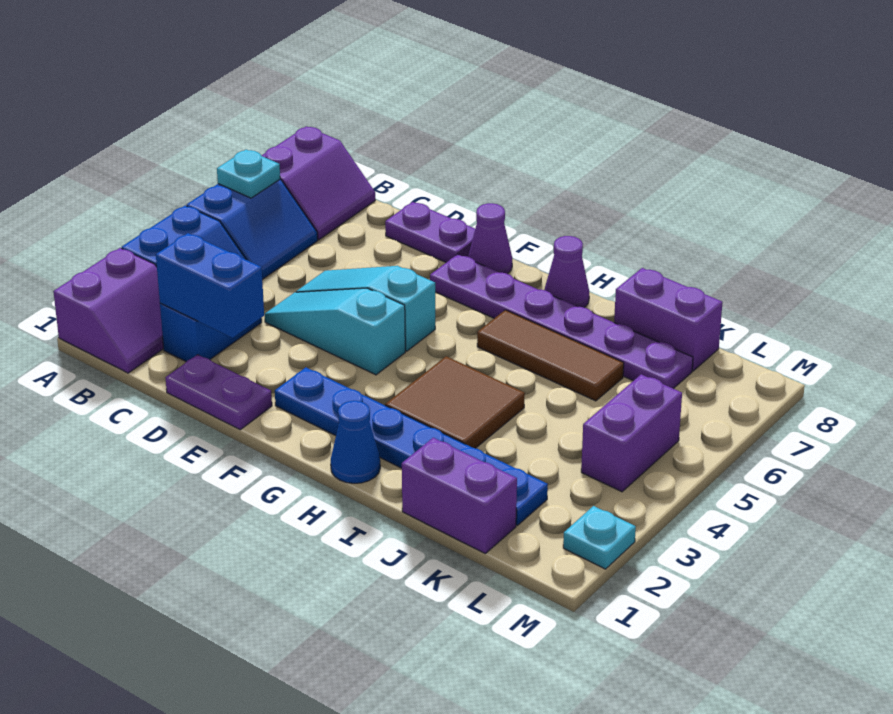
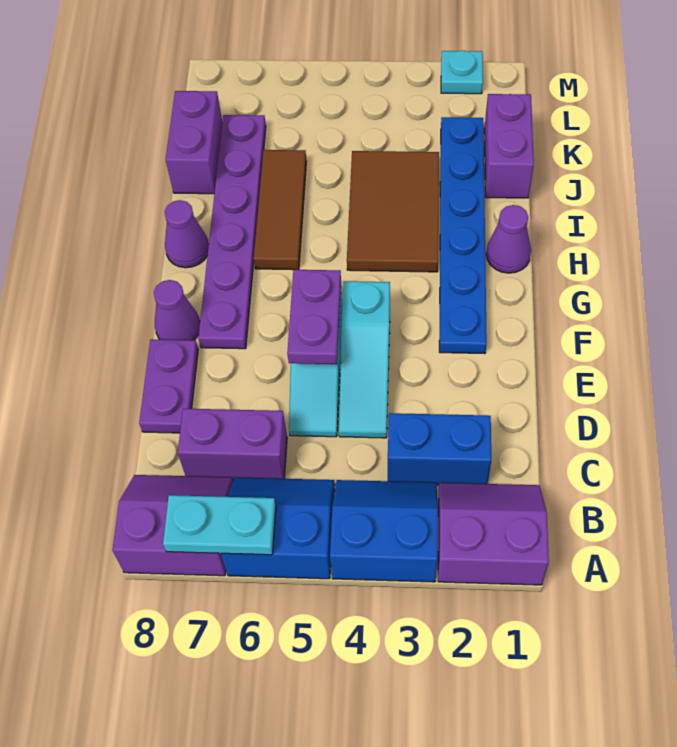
cyan 1x1 plate [217,150,280,198] -> cyan 1x2 plate [163,495,276,555]
blue 1x2 brick [156,233,264,338] -> none
purple 1x2 plate [165,355,272,430] -> purple 1x2 plate moved to [287,270,341,364]
blue 1x1 cone [331,401,380,483] -> purple 1x1 cone [486,205,531,273]
brown 2x2 tile [385,356,525,448] -> brown 2x3 tile [347,151,439,272]
purple 1x2 brick [581,374,682,492] -> purple 1x2 brick moved to [178,409,287,480]

